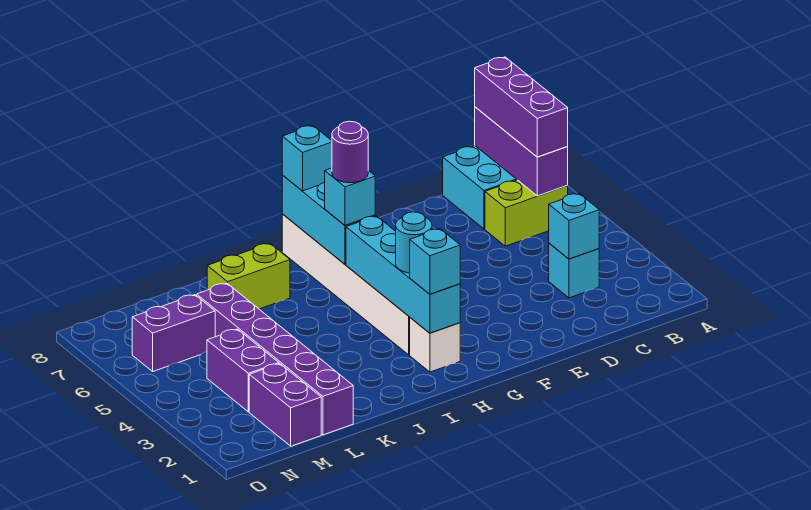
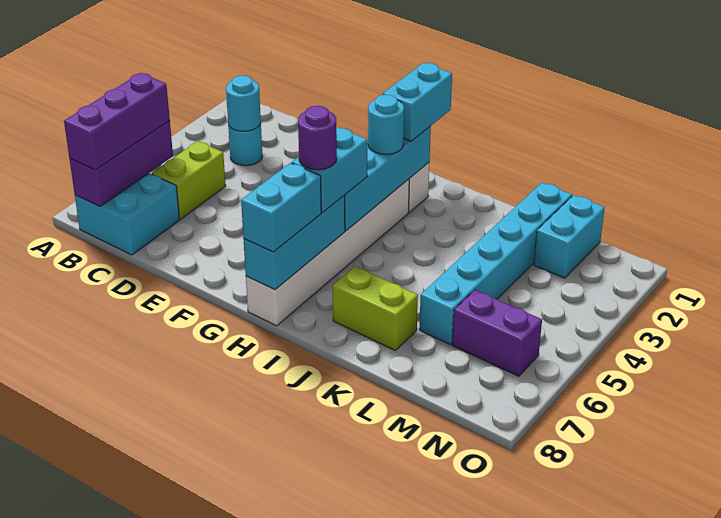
lime 1x2 brick [485,180,568,246] -> lime 1x2 brick turned to [152,141,226,219]
cyan 1x1 brick [549,243,599,298] -> cyan 1x1 round brick [228,123,263,166]
cyan 1x1 brick [549,194,599,259] -> cyan 1x1 round brick [226,76,261,131]
cyan 1x1 brick [410,229,460,294] -> cyan 1x2 brick [383,63,452,141]
cyan 1x1 brick [325,168,375,225] -> cyan 1x2 brick [292,127,367,212]
cyan 1x1 brick [282,125,332,191] -> cyan 1x2 brick [241,163,321,252]
purple 1x6 brick [197,283,353,435] -> cyan 1x6 brick [419,183,572,345]
purple 1x2 brick [249,364,321,446] -> cyan 1x2 brick [534,195,605,278]
purple 1x2 brick [207,329,279,412] -> none

